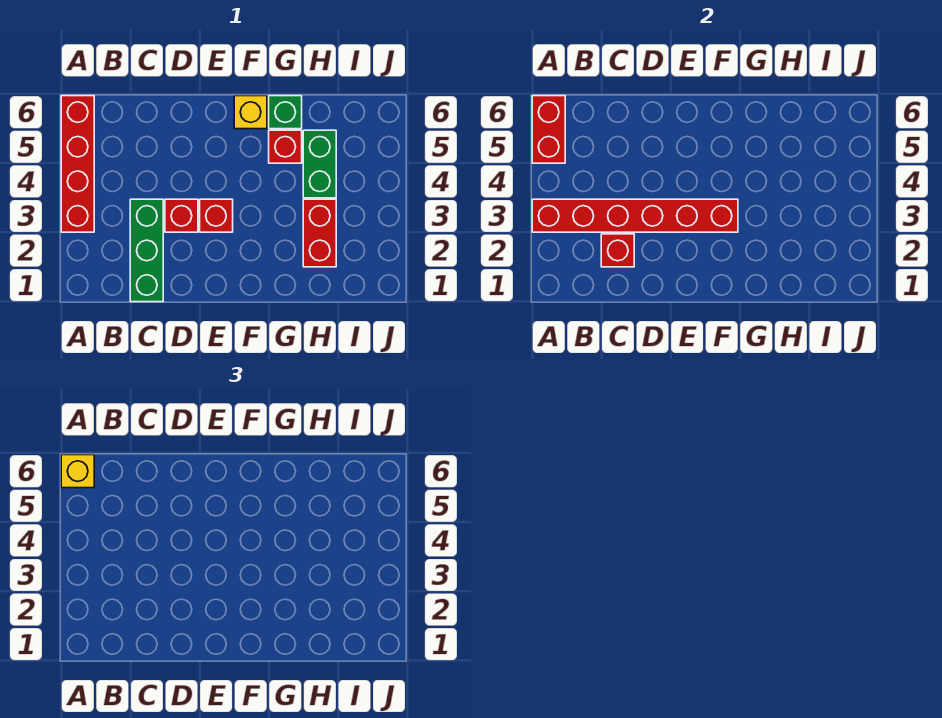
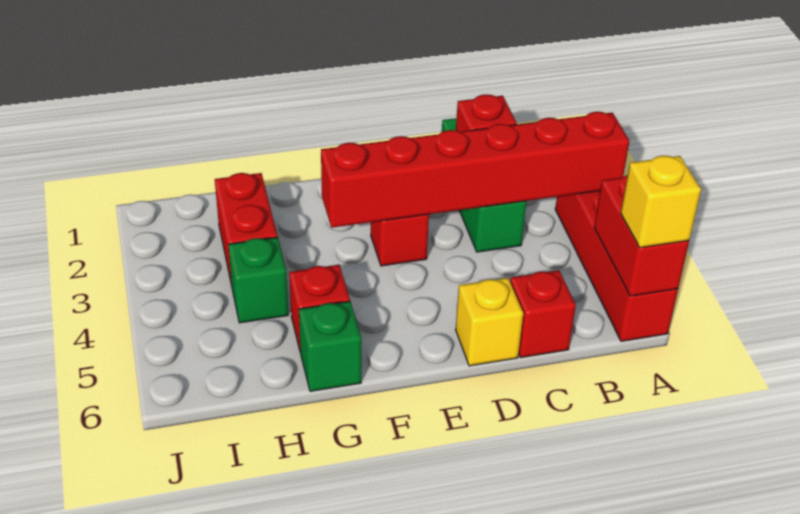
red 1x1 brick [165,199,198,232] -> red 1x1 brick moved to [510,270,576,357]
yellow 1x1 brick [234,96,267,129] -> yellow 1x1 brick moved to [456,278,523,366]
green 1x2 brick [303,130,336,198] -> green 1x1 brick [228,237,288,323]

